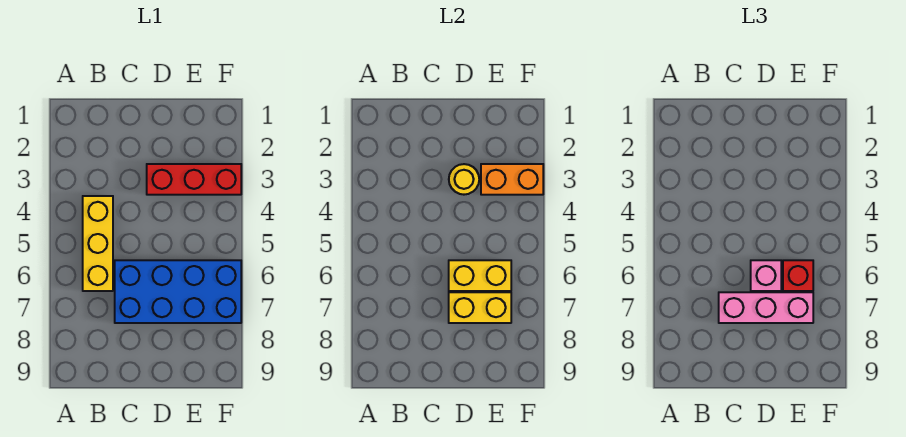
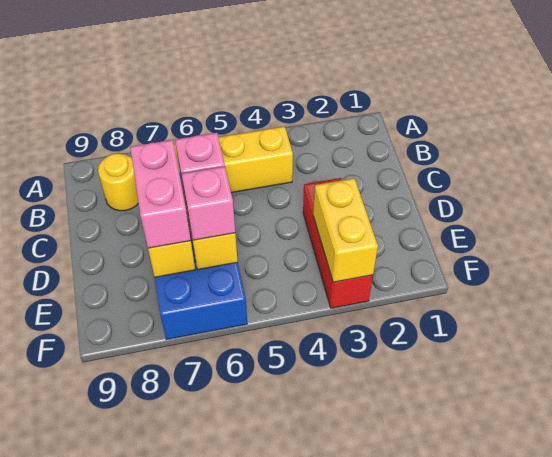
pink 1x3 brick [719,292,813,323] -> pink 1x2 brick [130,140,191,248]
yellow 1x1 round brick [449,164,479,195] -> yellow 1x1 round brick moved to [98,154,138,211]
orange 1x2 brick [481,164,543,195] -> yellow 1x2 brick [313,178,378,282]
red 1x1 brick [783,260,813,291] -> pink 1x1 brick [182,166,235,240]

